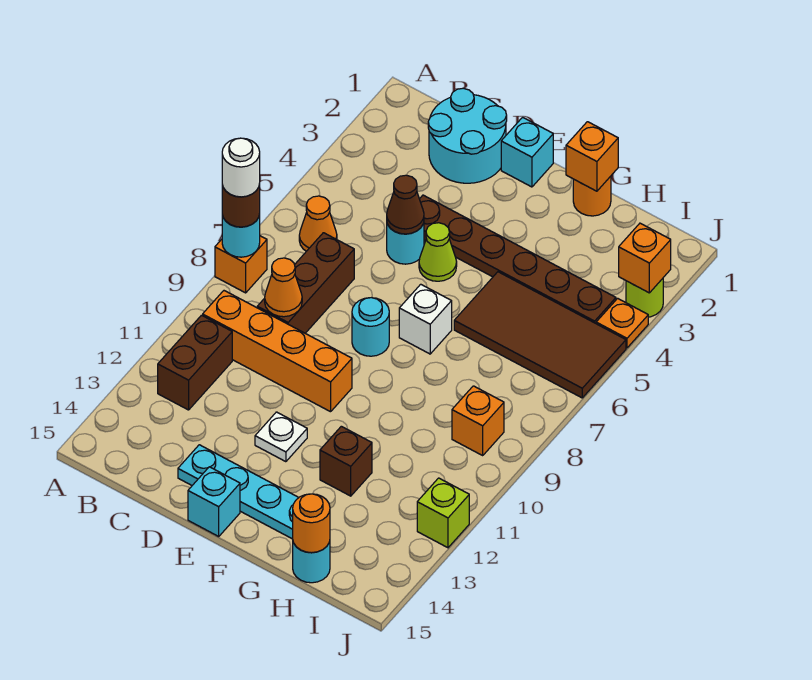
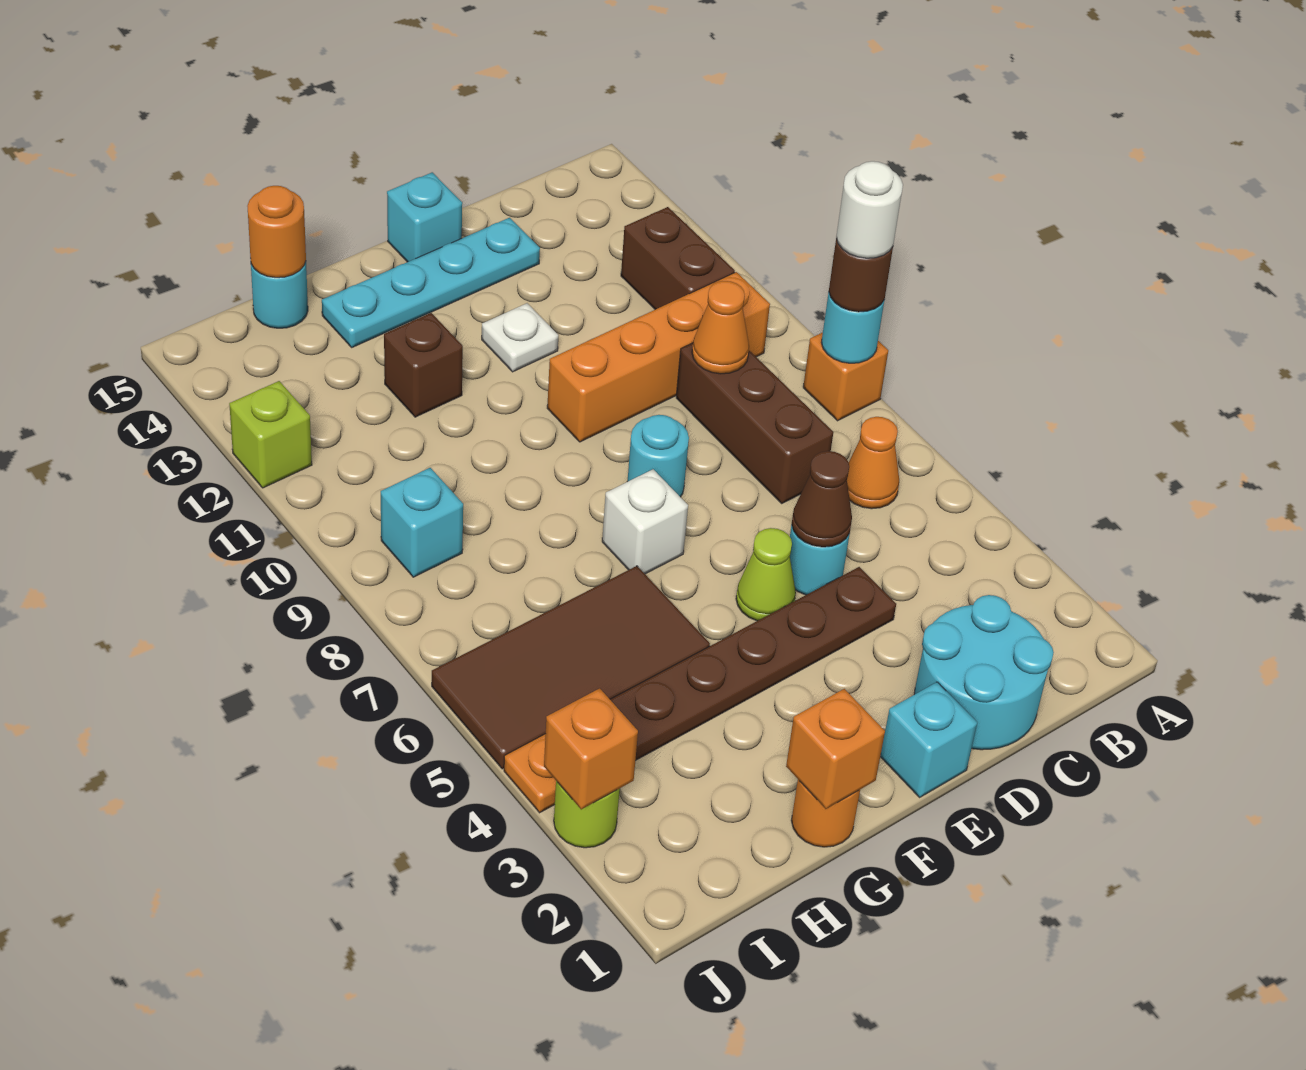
orange 1x1 brick [452,386,504,455] -> cyan 1x1 brick [381,468,463,577]

